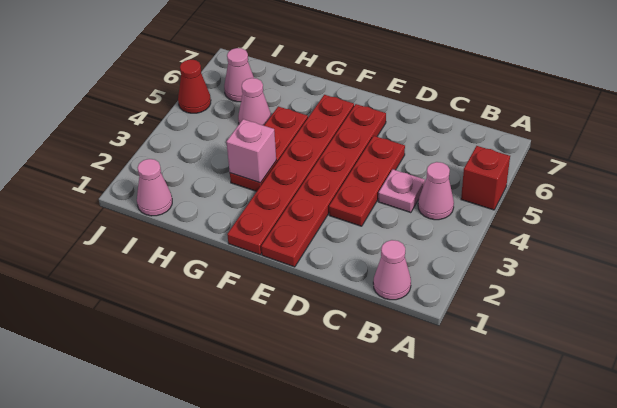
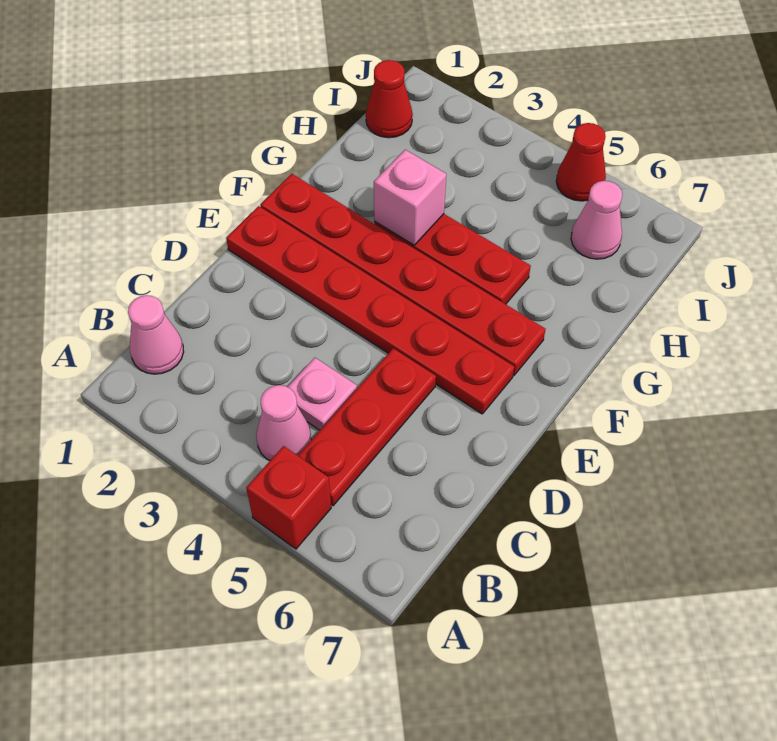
red 1x3 plate [329,136,405,226] -> red 1x3 plate turned to [298,348,436,506]
pink 1x1 cone [238,78,271,125] -> none
pink 1x1 cone [137,159,172,216] -> red 1x1 cone [366,60,413,138]

